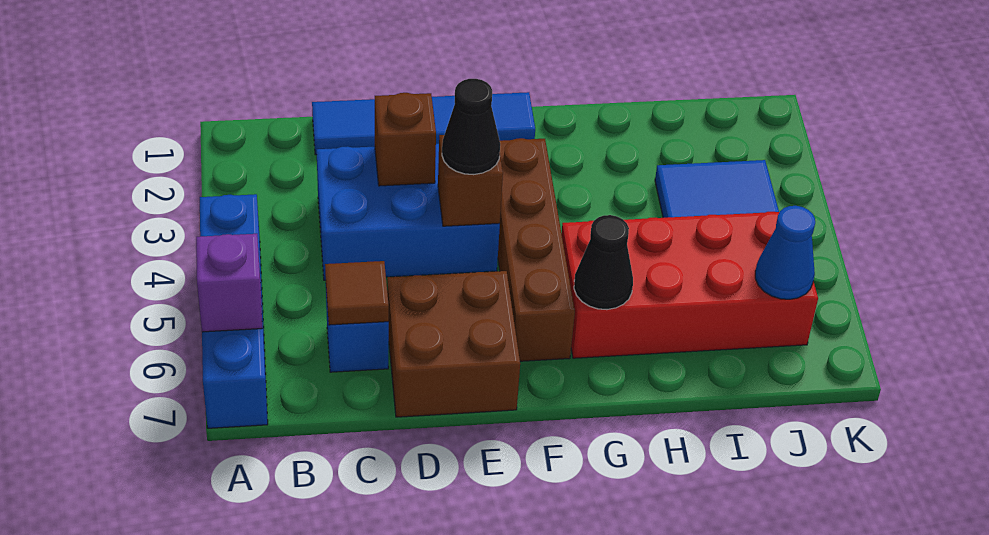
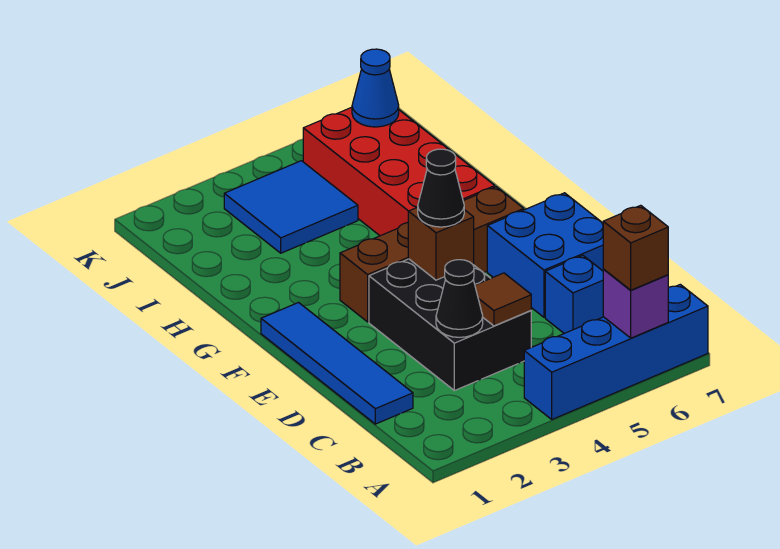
blue 2x3 brick [317,144,500,280] -> black 2x3 brick [369,259,531,391]
brown 1x1 tile [325,261,389,325] -> brown 1x1 tile moved to [475,273,531,326]
brown 1x1 brick [375,93,436,186] -> brown 1x1 brick moved to [603,205,668,290]
brown 2x2 brick [387,271,520,417] -> blue 2x2 brick [487,193,603,317]
black 1x1 cone [574,215,633,310] -> black 1x1 cone moved to [436,260,483,337]

